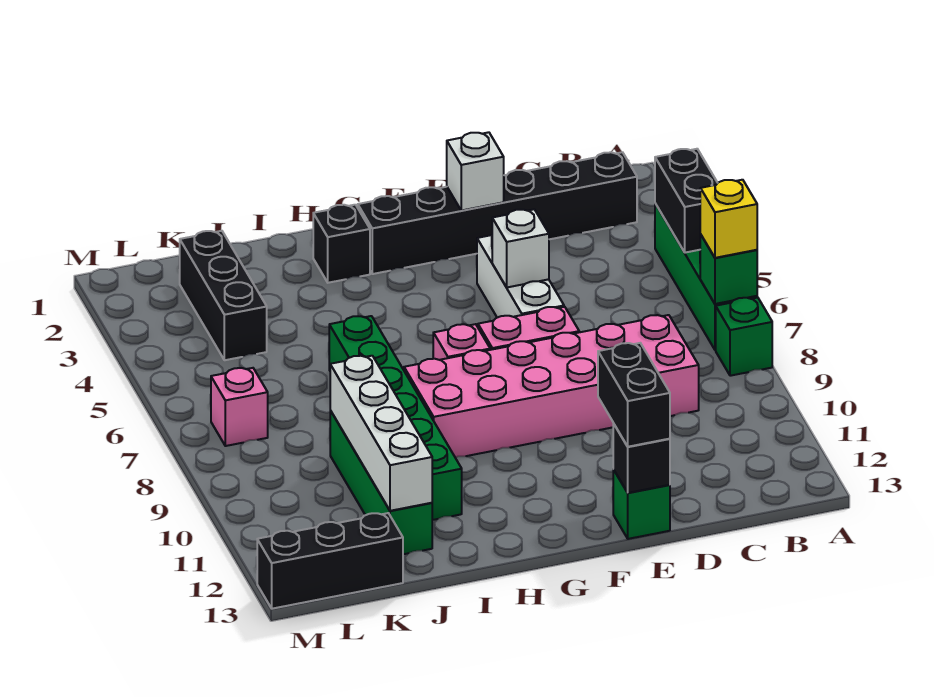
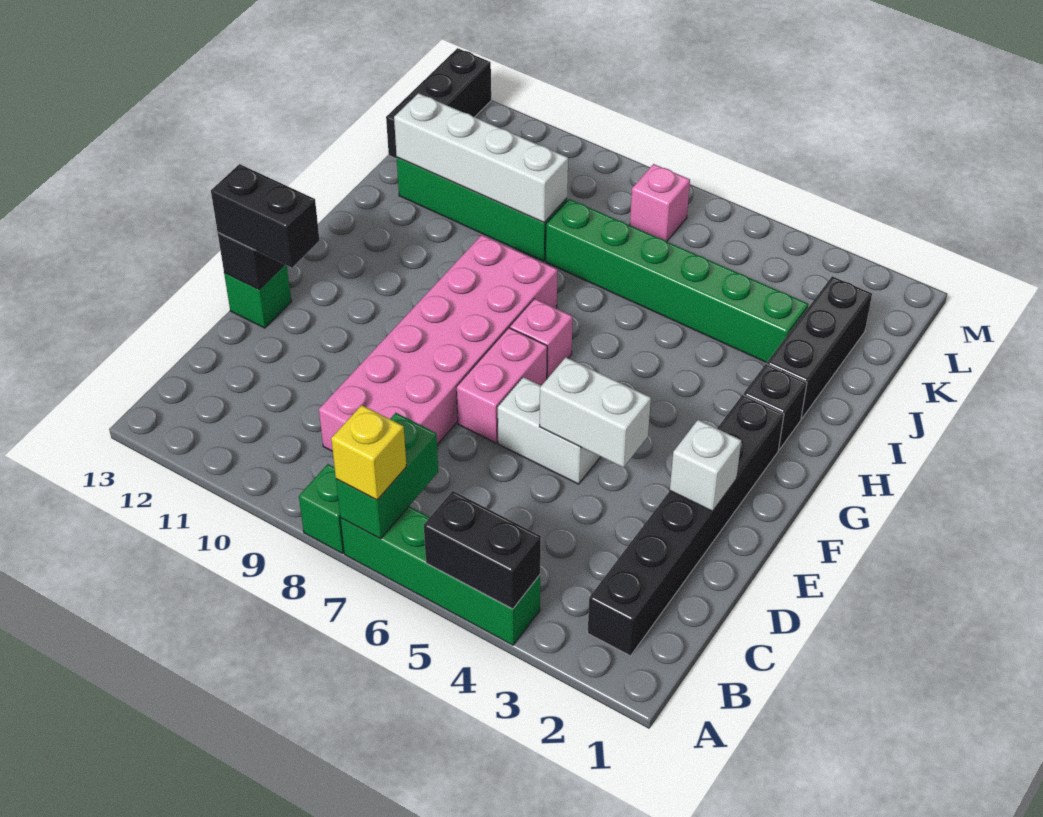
green 1x1 brick [700,234,757,304] -> green 1x2 brick [336,413,438,539]
white 1x3 brick [477,235,564,318] -> white 1x2 brick [498,377,600,484]
white 1x1 brick [492,209,549,287] -> white 1x2 brick [539,357,651,467]
green 1x6 brick [329,316,462,520] -> green 1x6 brick moved to [546,199,808,363]
black 1x3 brick [179,231,267,360] -> black 1x3 brick turned to [767,276,872,419]

